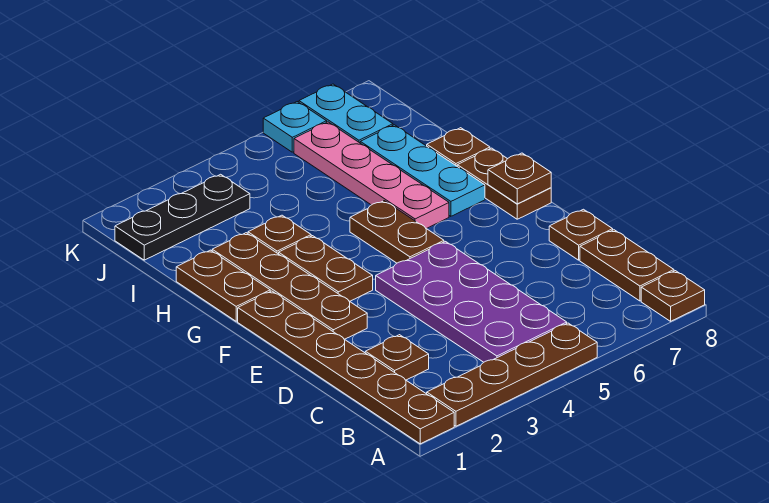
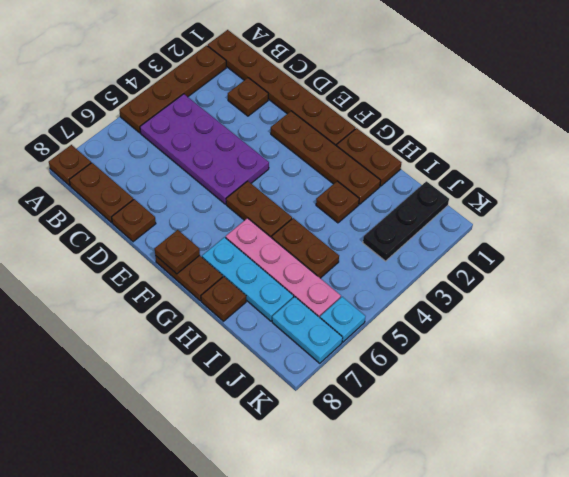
brown 1x2 plate [279,236,373,301] -> brown 1x2 plate moved to [272,218,339,278]

